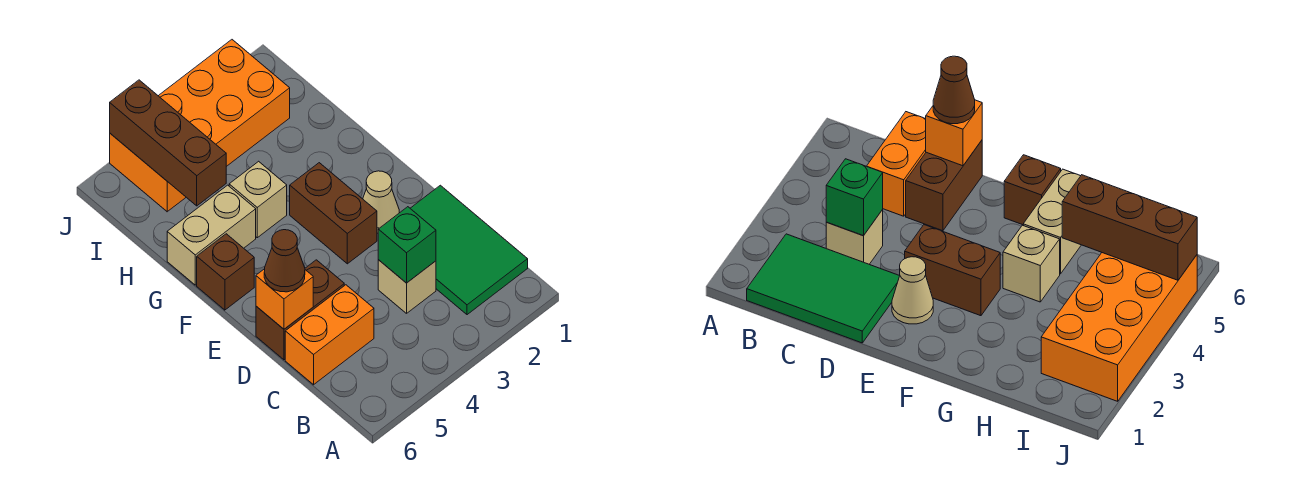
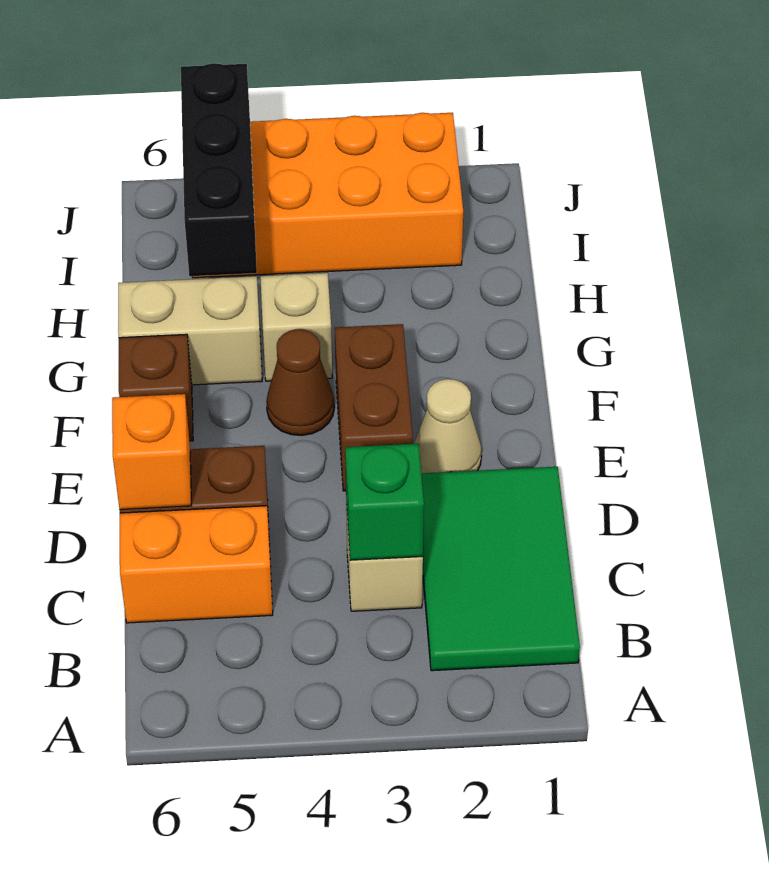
brown 1x1 cone [264,230,305,292] -> brown 1x1 cone moved to [266,329,334,435]
brown 1x3 brick [110,80,226,206] -> black 1x3 brick [181,63,257,276]

